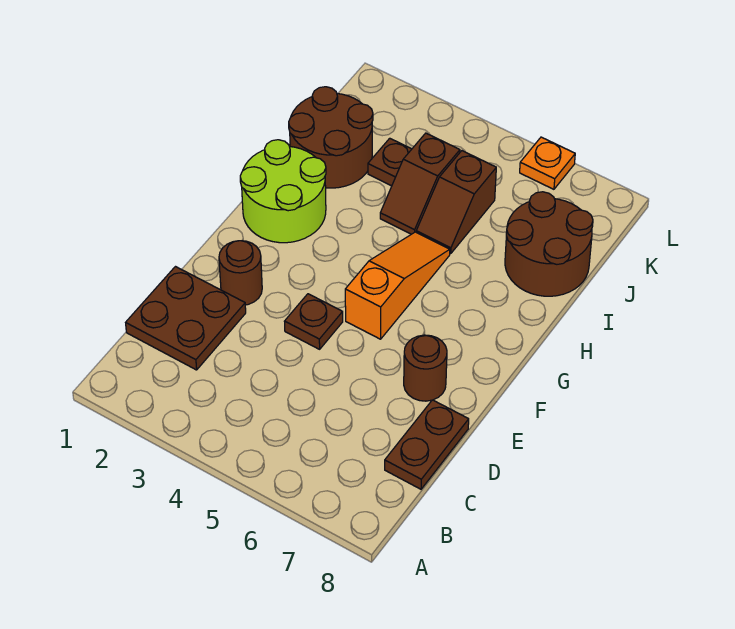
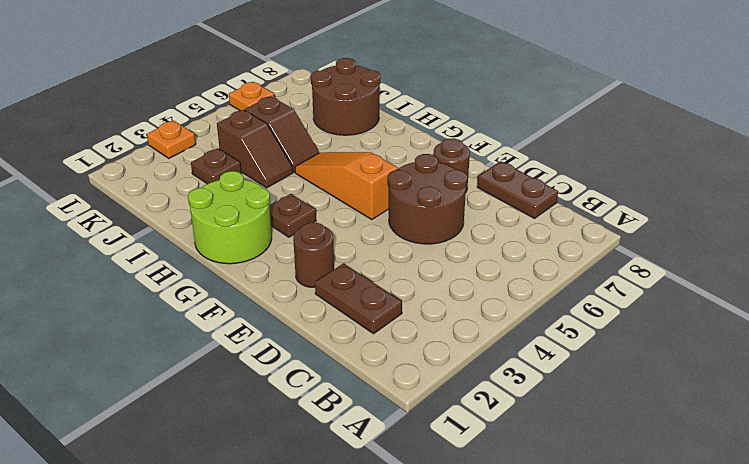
brown 2x2 plate [126,267,246,370] -> brown 1x2 plate [315,263,402,334]
brown 1x1 plate [284,294,343,349] -> brown 1x1 plate moved to [270,194,316,237]
brown 2x2 round brick [289,87,373,188] -> brown 2x2 round brick moved to [388,154,468,244]
none -> orange 1x1 plate [147,121,196,158]

